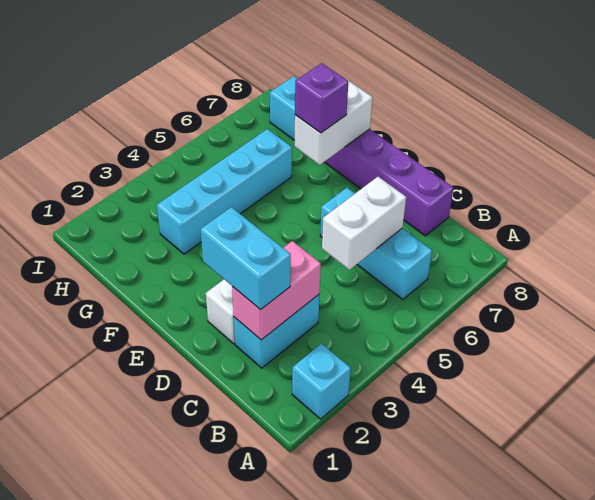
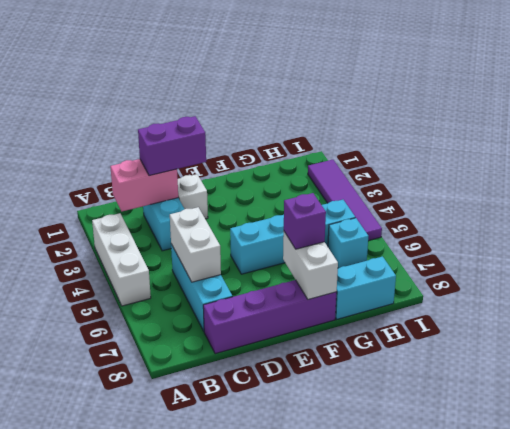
cyan 1x1 brick [292,344,351,419] -> cyan 1x1 brick moved to [328,218,368,268]
none -> white 1x3 brick [92,213,151,306]
cyan 1x3 brick [320,188,432,300] -> cyan 1x3 brick turned to [171,244,232,331]
pink 1x2 brick [232,241,321,340] -> pink 1x2 brick turned to [110,159,178,211]
cyan 1x2 brick [200,207,291,310] -> purple 1x2 brick [138,116,206,176]
cyan 1x4 brick [157,129,292,254] -> cyan 1x4 brick turned to [230,200,355,274]
none -> purple 1x4 tile [308,160,382,241]

